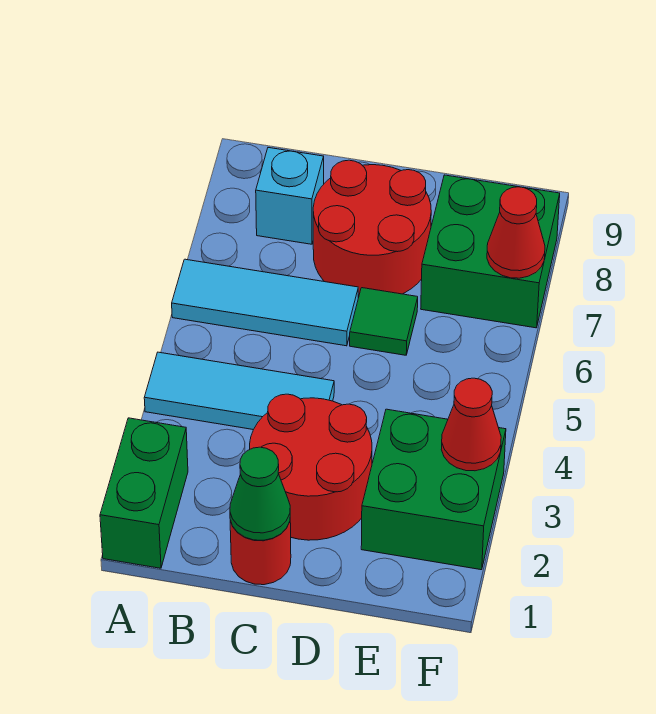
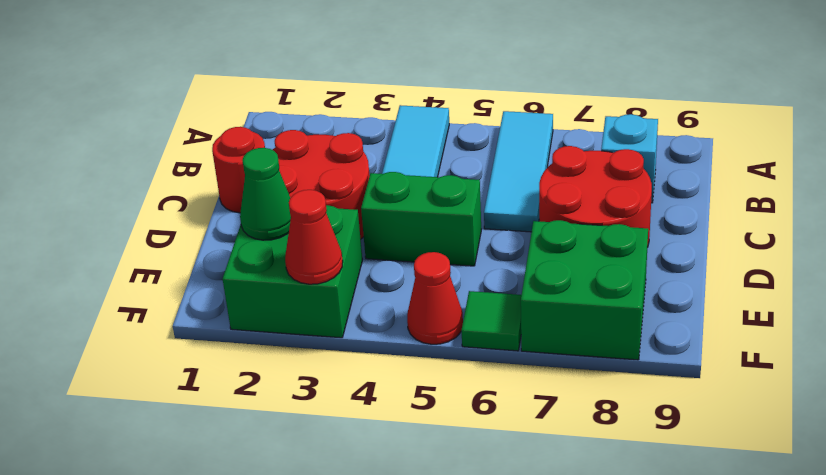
green 1x2 brick [100,418,188,568] -> green 1x2 brick moved to [361,172,481,266]
green 1x1 cone [230,447,290,540] -> green 1x1 cone moved to [240,148,291,240]
green 1x1 tile [350,288,418,355] -> green 1x1 tile moved to [461,291,521,351]
red 1x1 cone [487,187,545,278] -> red 1x1 cone moved to [407,252,463,344]

